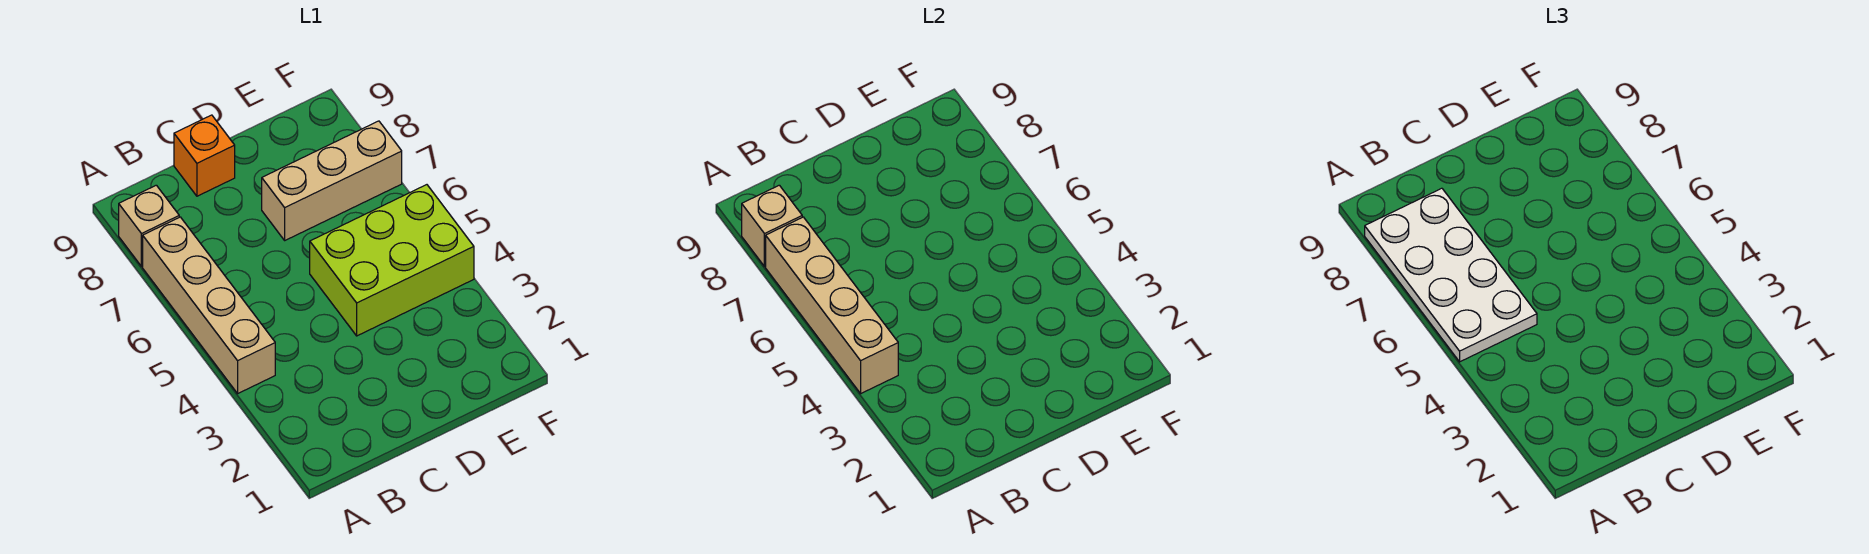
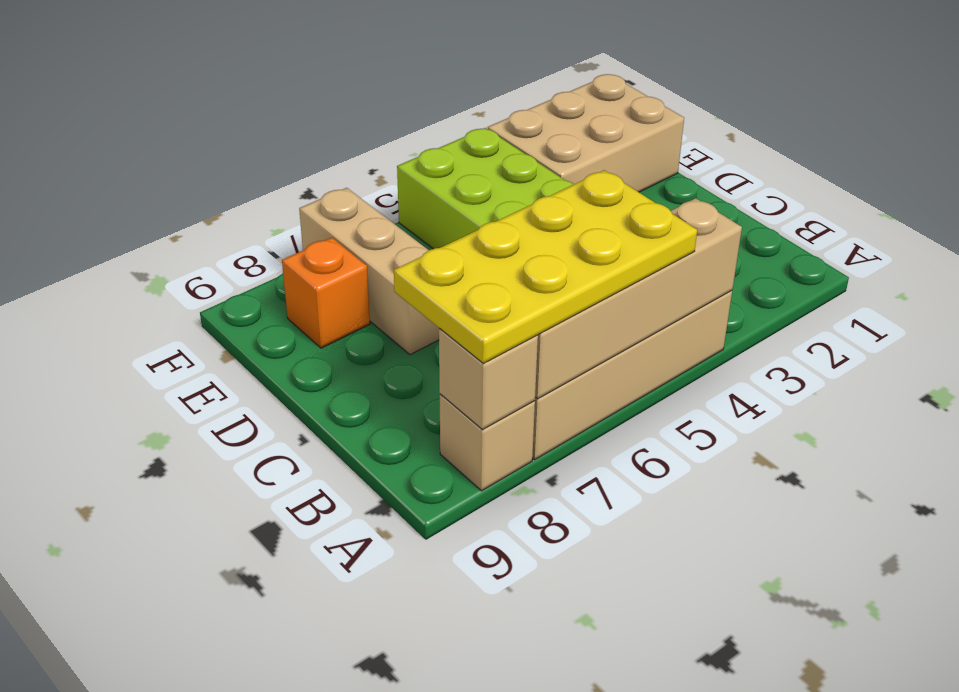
white 2x4 plate [1365,188,1537,362] -> yellow 2x4 plate [394,170,697,364]
orange 1x1 brick [174,115,235,196] -> orange 1x1 brick moved to [282,238,370,348]
none -> tan 2x3 brick [488,74,684,192]

